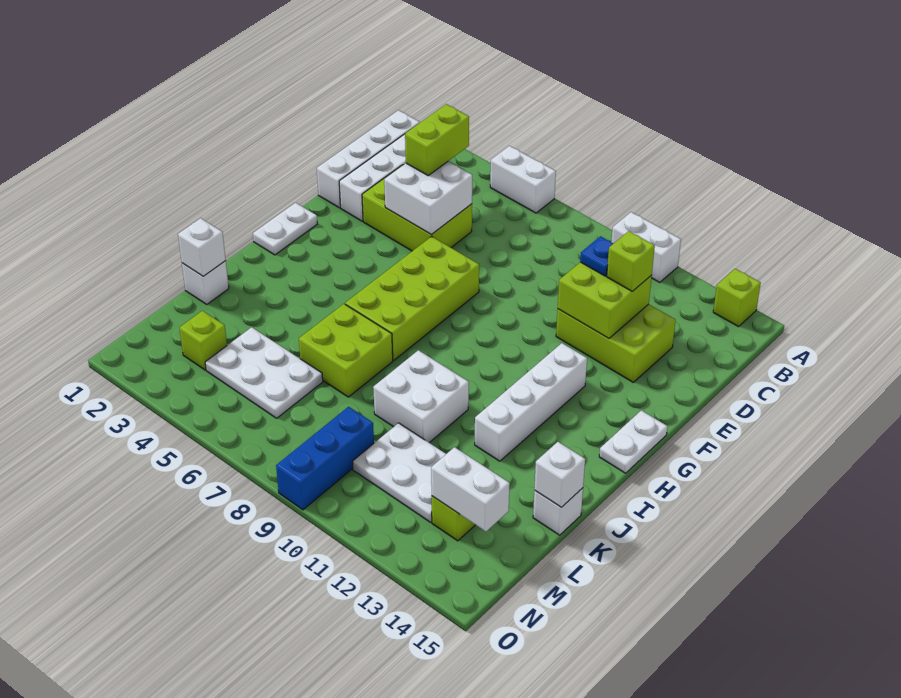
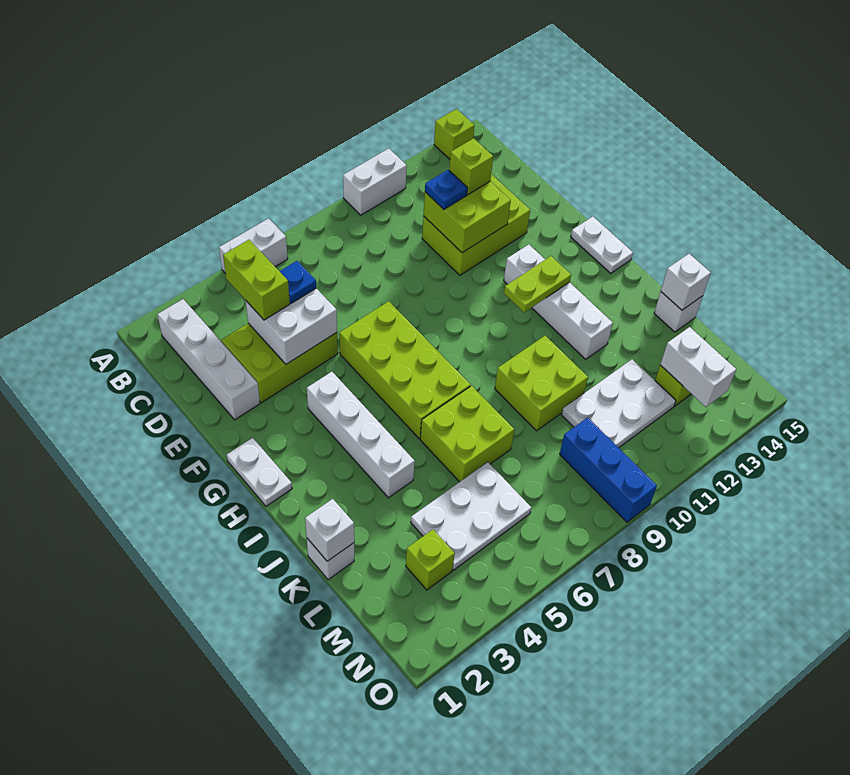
white 1x4 brick [317,110,420,208] -> white 1x4 brick moved to [307,372,415,498]
none -> blue 1x1 plate [280,261,316,303]
none -> lime 1x2 plate [504,256,571,312]
white 2x2 brick [373,350,469,443] -> lime 2x2 brick [495,336,588,431]
white 1x2 brick [431,447,510,532] -> white 1x2 brick turned to [660,327,736,407]

